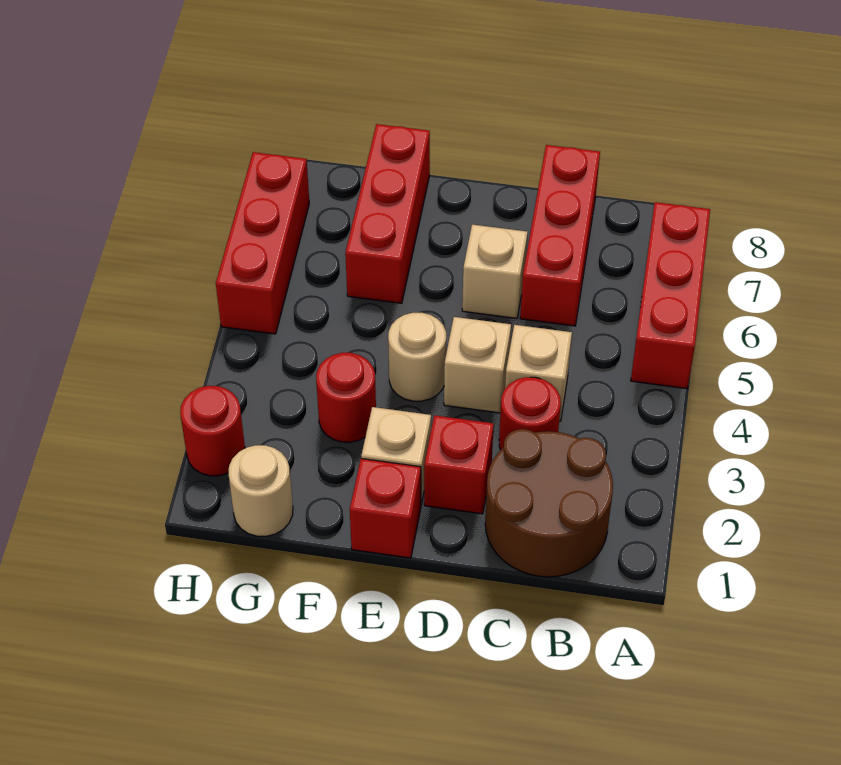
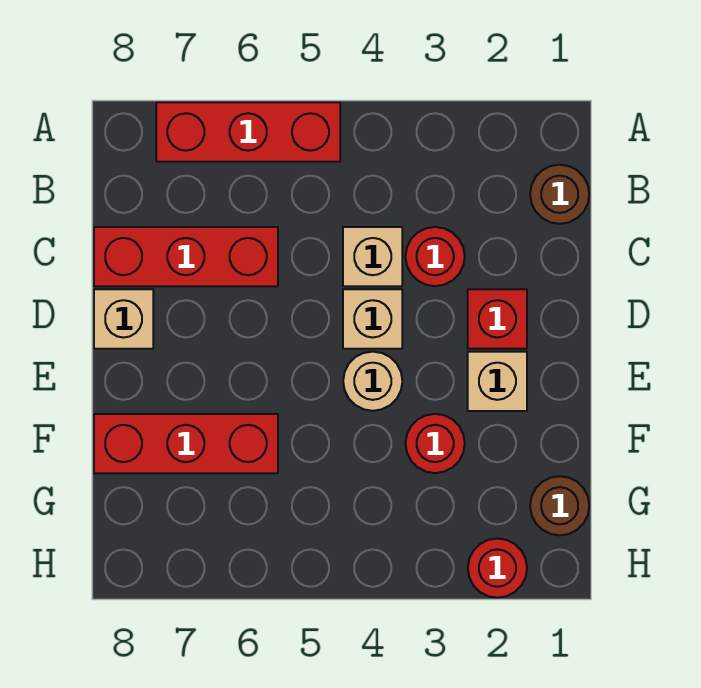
brown 2x2 round brick [485,429,613,577] -> brown 1x1 round brick [530,165,589,224]
tan 1x1 brick [462,225,528,318] -> tan 1x1 brick moved to [94,289,153,349]
red 1x1 brick [350,459,421,558] -> none
tan 1x1 round brick [228,445,293,536] -> brown 1x1 round brick [530,476,589,535]
red 1x3 brick [216,152,309,334] -> none

